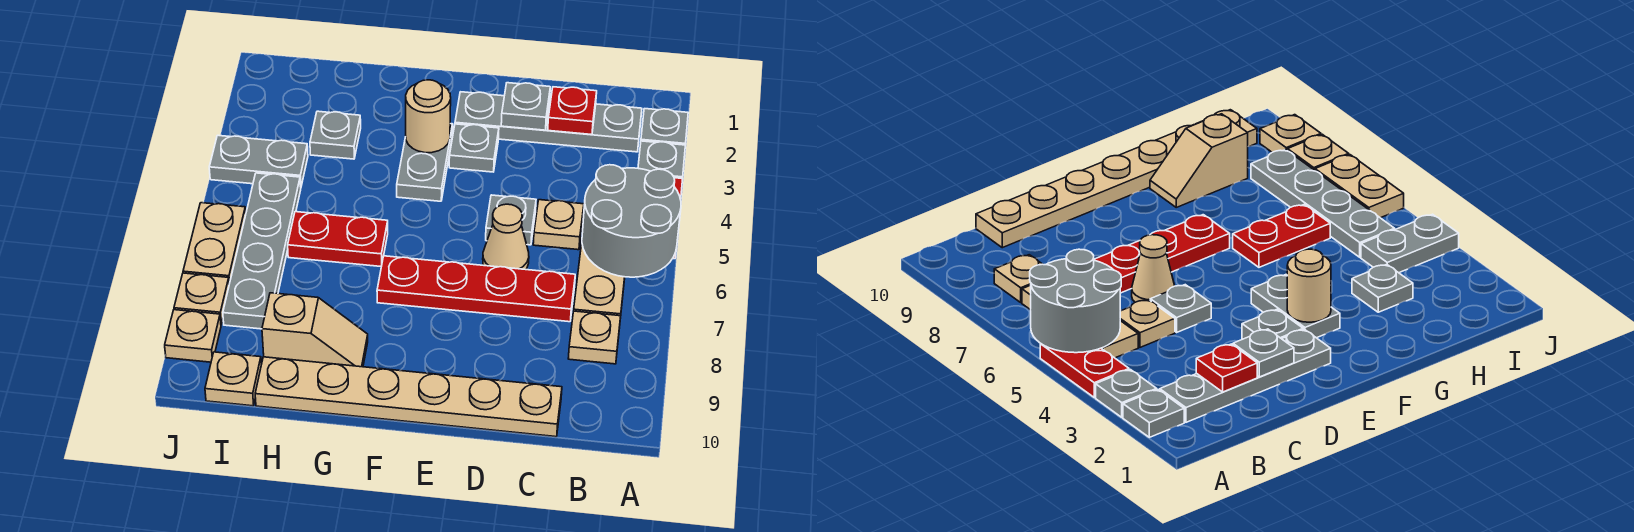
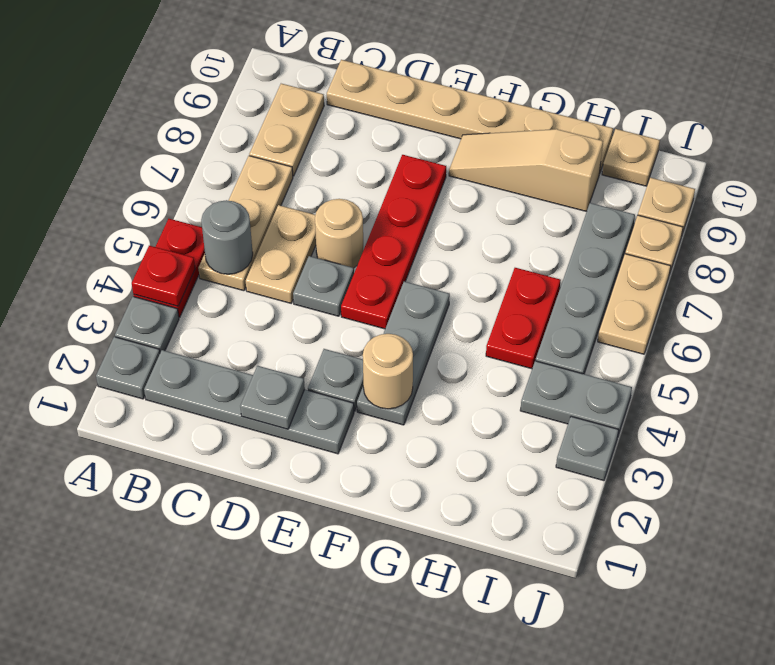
grey 2x2 round brick [582,165,681,277] -> grey 1x1 round brick [201,200,253,274]
tan 1x1 plate [568,311,621,364] -> tan 1x2 plate [249,84,324,176]
red 1x1 plate [548,87,597,135] -> red 1x1 plate moved to [132,246,195,306]
tan 1x1 plate [533,200,584,250] -> tan 1x2 plate [246,205,316,303]
red 1x4 plate [377,256,575,322] -> red 1x4 plate turned to [341,155,446,329]
tan 1x1 cone [483,204,529,270] -> tan 1x1 round brick [315,199,363,268]
grey 1x2 plate [397,124,453,201] -> grey 1x3 plate [357,281,450,425]
red 1x2 plate [288,212,388,267] -> red 1x2 plate turned to [486,268,561,369]
tan 1x2 slope [262,293,368,367] -> tan 1x3 slope [449,129,603,212]
grey 1x1 plate [310,111,361,159] -> grey 1x1 plate moved to [556,416,618,481]

